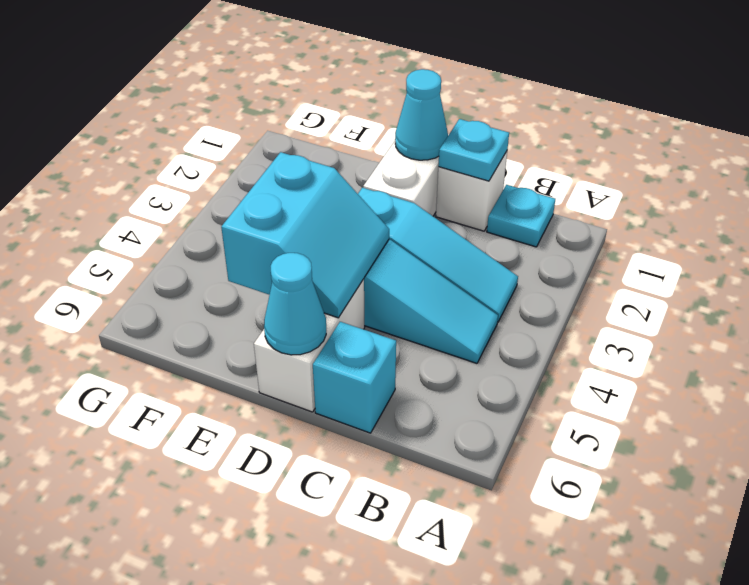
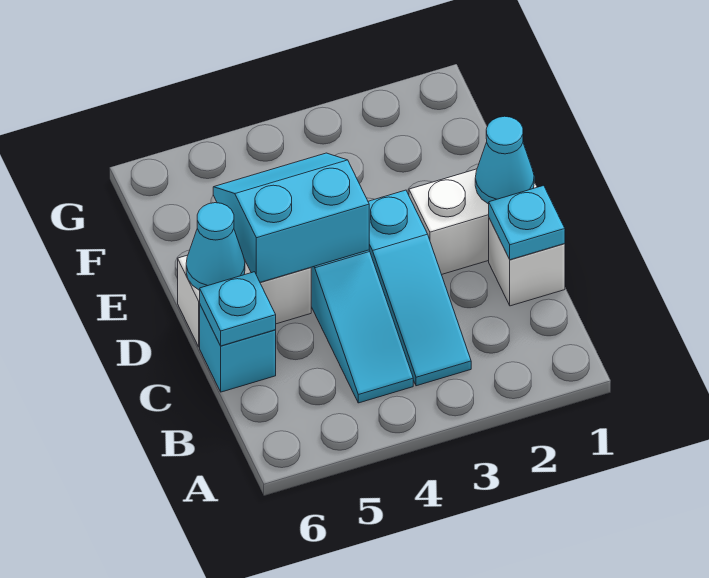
cyan 1x1 plate [487,185,555,247] -> cyan 1x1 plate moved to [200,272,276,346]
cyan 2x2 slope [221,152,389,318] -> cyan 2x2 slope turned to [213,153,369,282]

